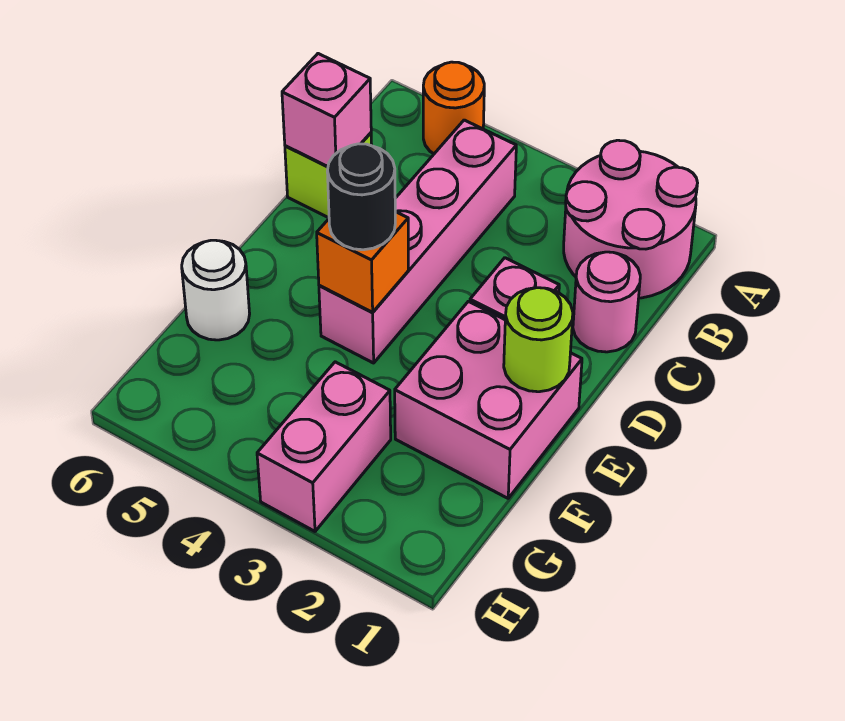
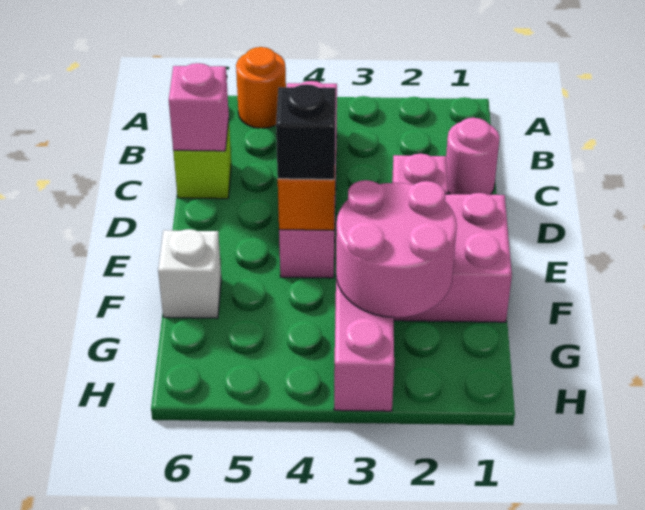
pink 2x2 round brick [564,140,697,298] -> pink 2x2 round brick moved to [336,180,457,317]
lime 1x1 round brick [504,288,573,392] -> none
black 1x1 round brick [327,144,395,250] -> black 1x1 brick [276,84,336,179]
white 1x1 round brick [182,240,250,340] -> white 1x1 brick [158,229,221,318]

